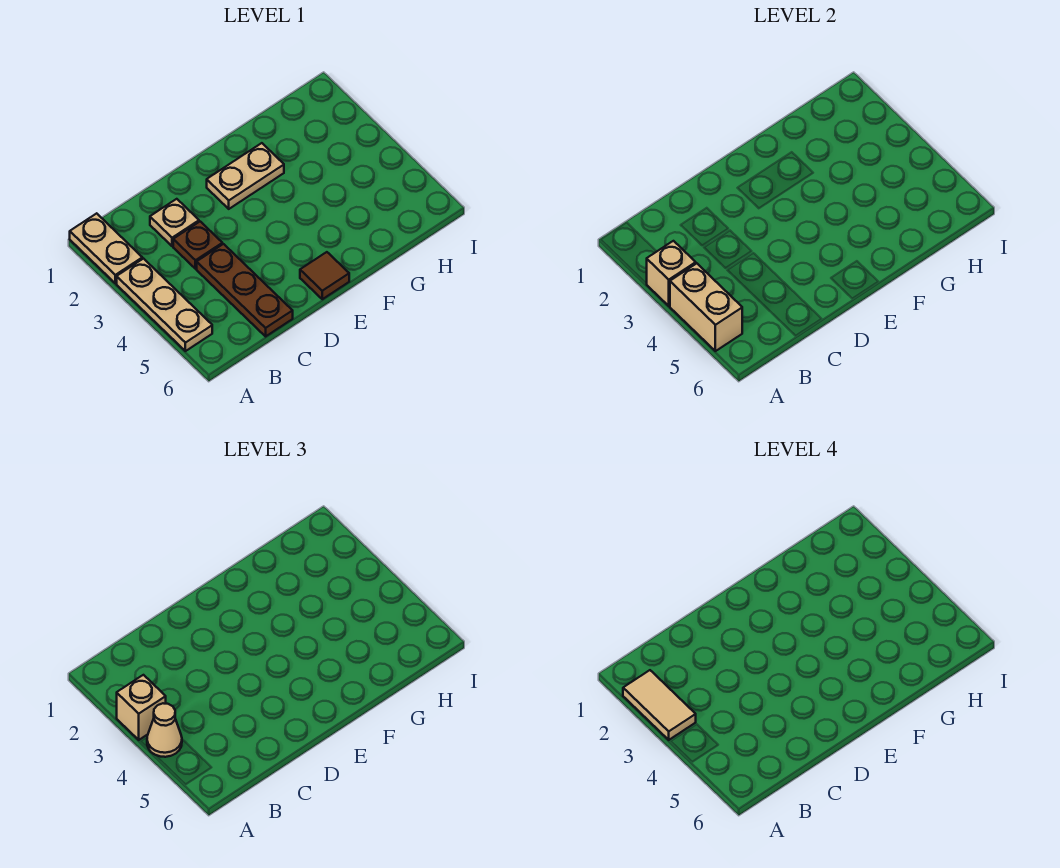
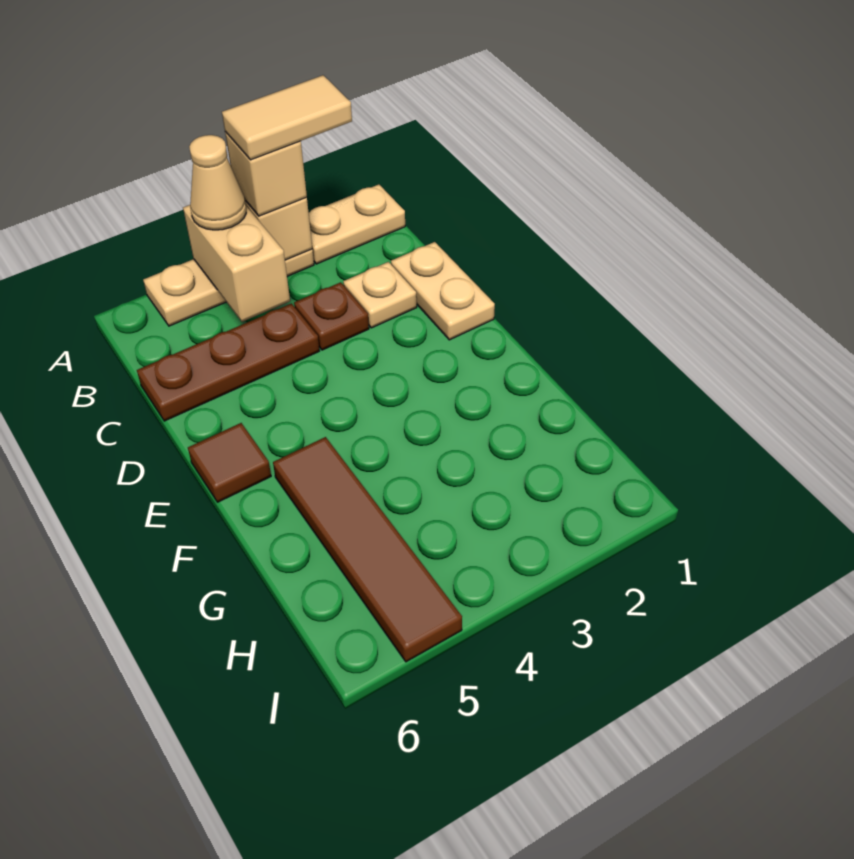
tan 1x2 brick [670,263,742,351] -> tan 1x2 brick turned to [183,205,290,322]
tan 1x2 plate [207,143,284,209] -> tan 1x2 plate moved to [391,242,495,340]
none -> brown 1x4 tile [273,437,462,662]

